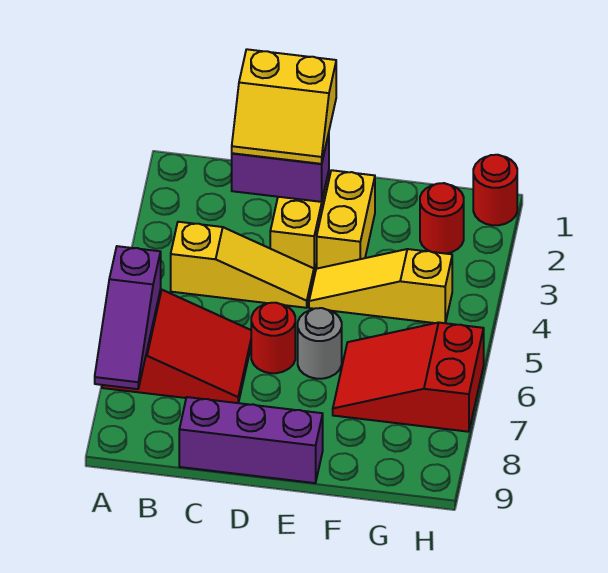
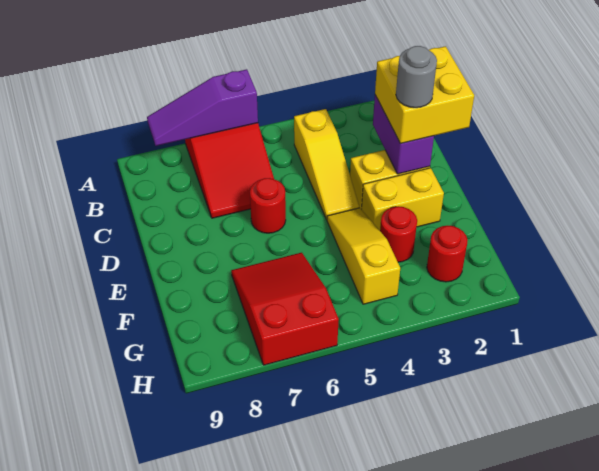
yellow 2x2 slope [232,49,336,164] -> yellow 2x2 brick [375,46,474,144]
purple 1x3 brick [179,397,323,483] -> none
grey 1x1 round brick [298,308,342,379] -> grey 1x1 round brick moved to [396,46,437,108]
red 1x1 round brick [473,155,517,225] -> red 1x1 round brick moved to [380,207,417,262]

